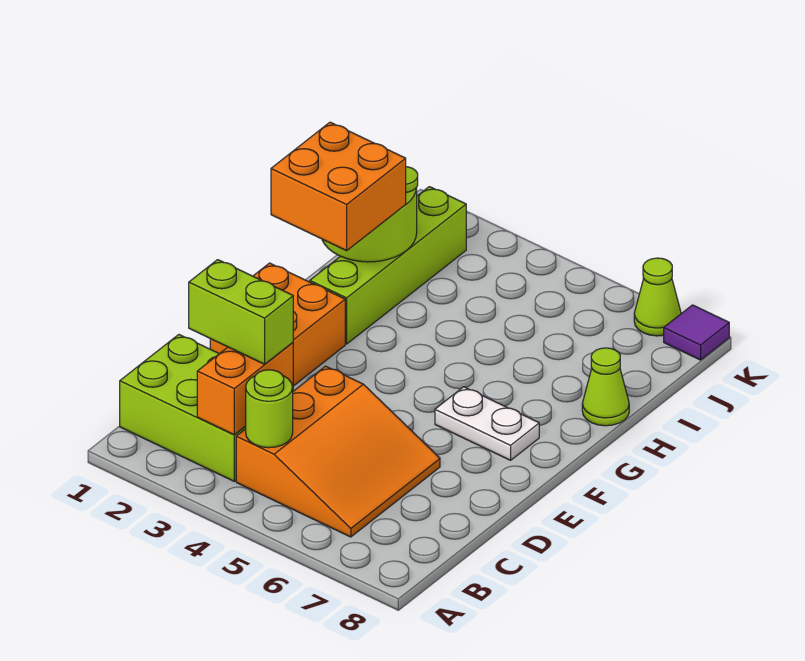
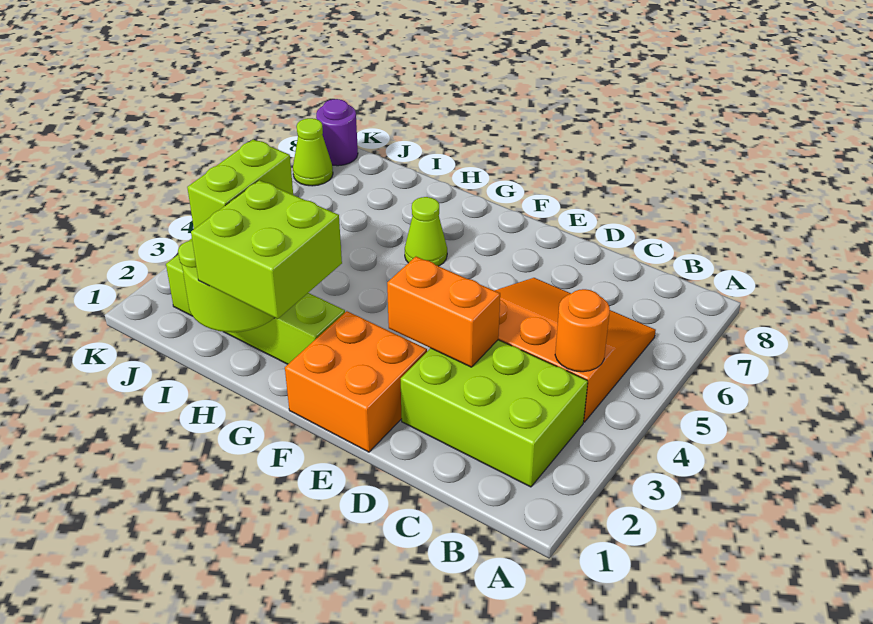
lime 2x3 brick [120,335,246,481] -> lime 2x3 brick turned to [401,340,588,487]
orange 1x2 brick [197,343,293,435] -> orange 1x2 brick moved to [387,257,500,367]
lime 1x1 round brick [246,370,293,448] -> orange 1x1 round brick [555,289,610,372]
lime 1x2 brick [189,260,293,364] -> lime 1x2 brick moved to [187,140,293,229]
white 1x2 plate [435,387,539,460] -> none
orange 2x2 brick [271,122,406,251] -> lime 2x2 brick [191,180,342,319]
lime 1x1 cone [582,348,629,426] -> lime 1x1 cone moved to [405,197,447,266]
purple 1x1 tile [664,305,729,360] -> purple 1x1 round brick [316,99,358,166]

